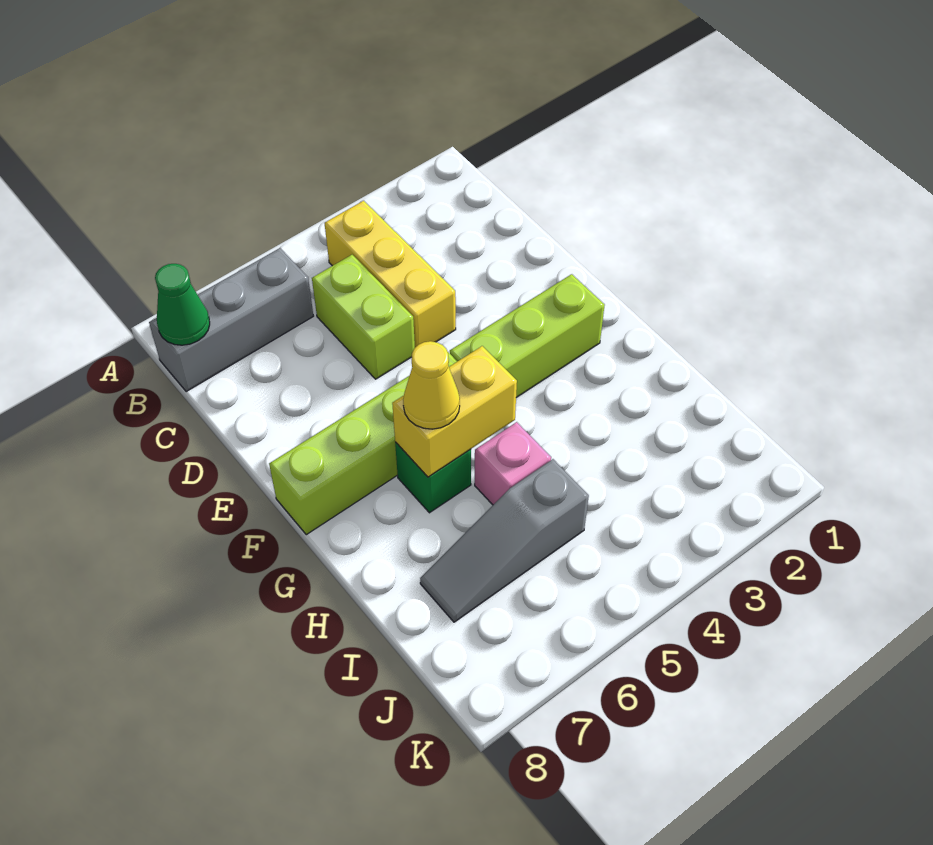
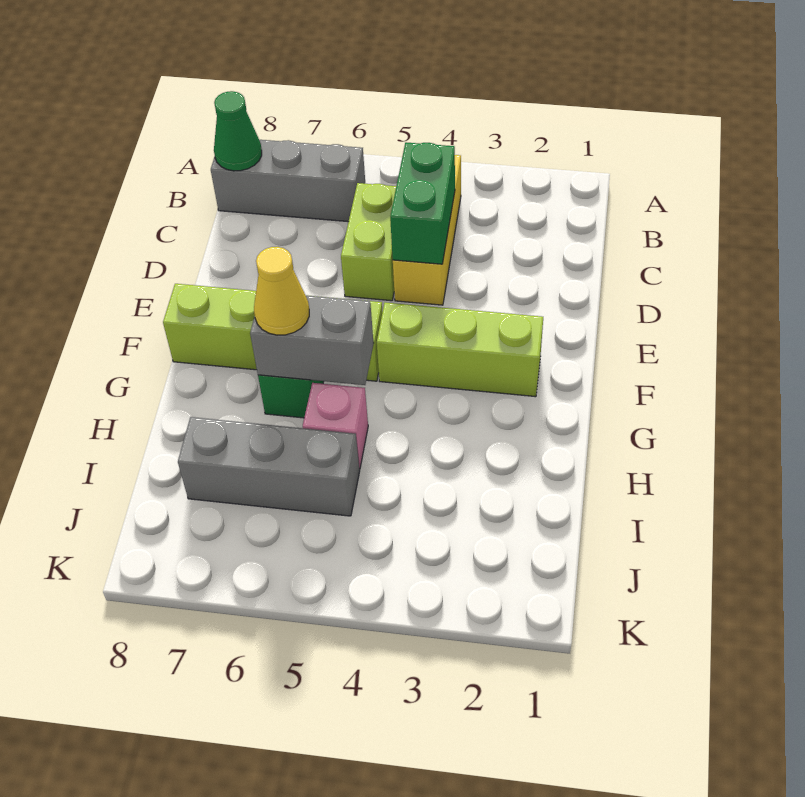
none -> green 1x2 brick [390,142,455,264]
yellow 1x2 brick [392,346,517,477] -> grey 1x2 brick [250,295,374,385]
grey 1x3 slope [420,459,589,622] -> grey 1x3 brick [178,417,360,516]

